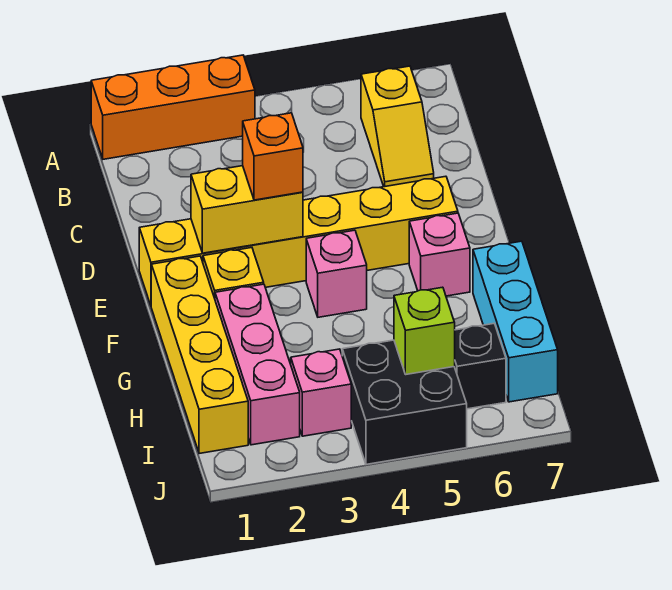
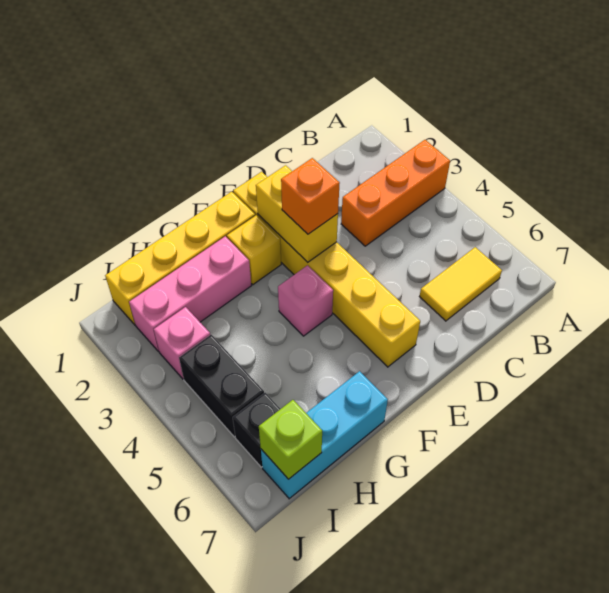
orange 1x3 brick [91,55,255,159] -> orange 1x3 brick turned to [341,140,450,246]
yellow 1x2 slope [361,66,434,187] -> yellow 1x2 tile [420,247,502,321]
pink 1x1 brick [409,213,470,296] -> none
black 2x2 brick [342,340,467,464] -> black 1x2 brick [179,335,264,437]
lime 1x1 brick [394,287,455,374] -> lime 1x1 brick moved to [259,400,322,479]

